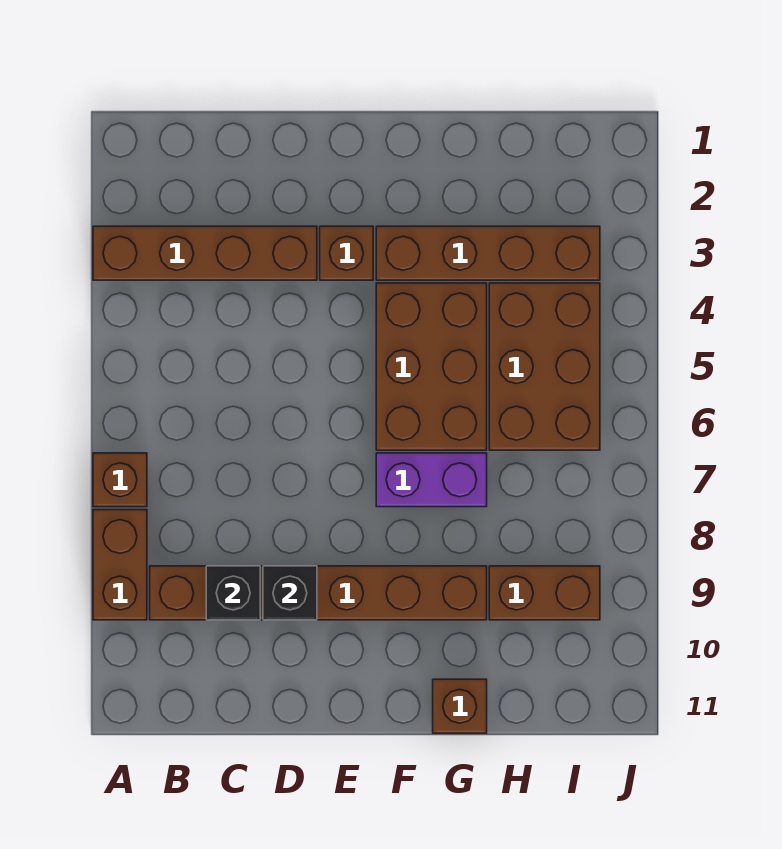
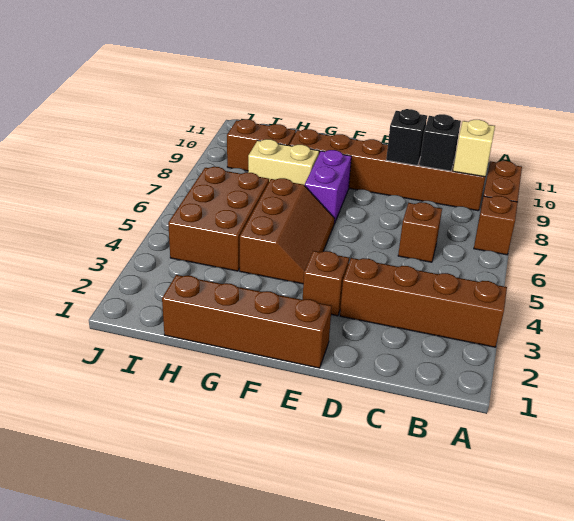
none -> tan 1x1 brick [453,120,495,177]
brown 1x4 brick [376,226,600,280] -> brown 1x4 brick moved to [162,275,332,368]
brown 2x3 brick [376,283,487,450] -> brown 2x3 slope [240,178,335,284]
purple 1x2 brick [376,453,487,507] -> purple 1x2 brick turned to [305,150,351,223]
none -> tan 1x2 brick [248,139,319,185]
brown 1x1 brick [433,679,487,733] -> brown 1x1 brick moved to [398,202,442,262]

